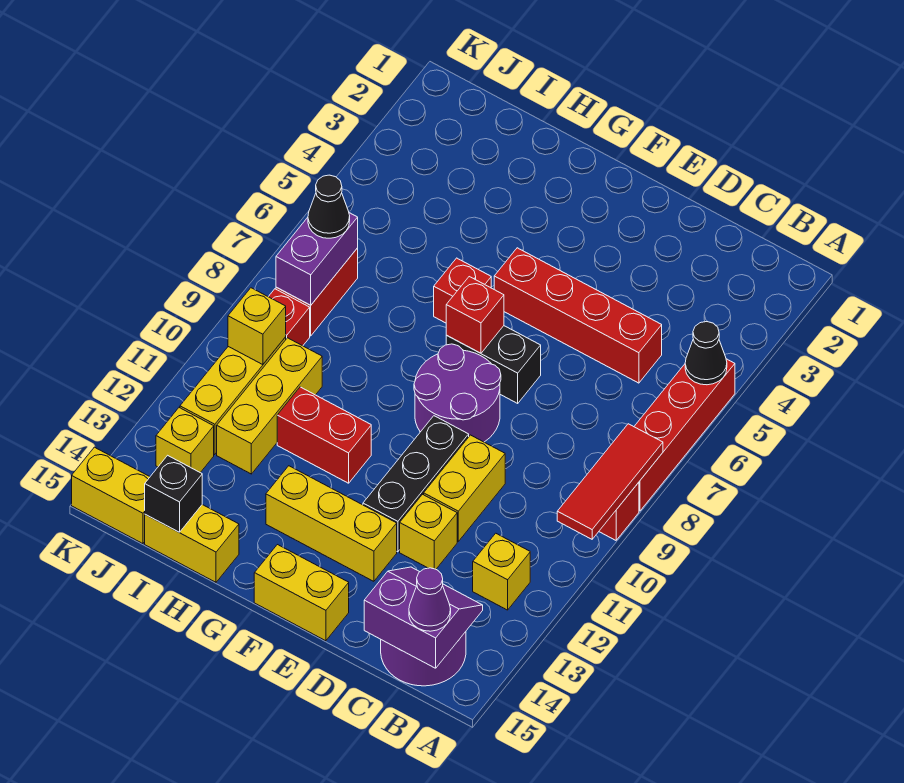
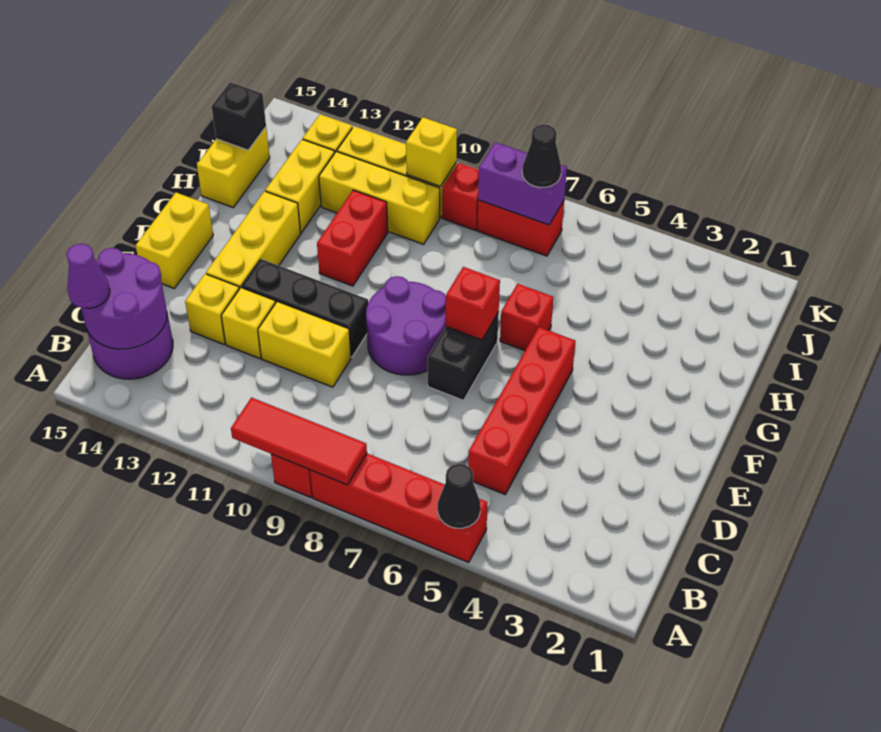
yellow 1x1 brick [473,533,530,610] -> yellow 1x1 brick moved to [185,274,239,344]
purple 2x2 slope [364,567,483,668] -> purple 2x2 round brick [81,248,167,349]
yellow 1x2 brick [72,447,150,544] -> yellow 1x2 brick moved to [265,139,335,233]

